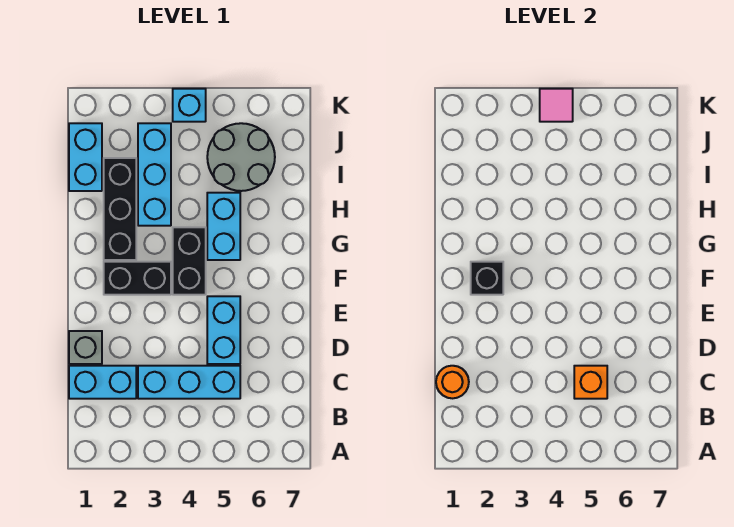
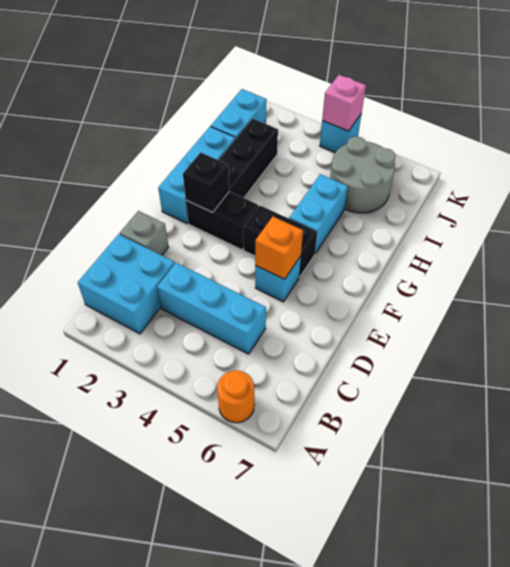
cyan 1x2 brick [69,366,136,399] -> cyan 2x2 brick [78,234,175,334]
orange 1x1 round brick [436,366,469,398] -> orange 1x1 round brick moved to [217,370,254,423]
orange 1x1 brick [574,366,607,399] -> orange 1x1 brick moved to [255,217,303,279]
cyan 1x2 brick [207,296,240,364] -> cyan 1x1 brick [255,256,301,302]
black 1x2 brick [173,227,206,295] -> black 1x2 brick turned to [243,205,317,277]
cyan 1x3 brick [138,123,171,226] -> cyan 1x3 brick moved to [158,127,235,223]
pink 1x1 tile [540,89,573,122] -> pink 1x1 brick [322,75,366,131]

